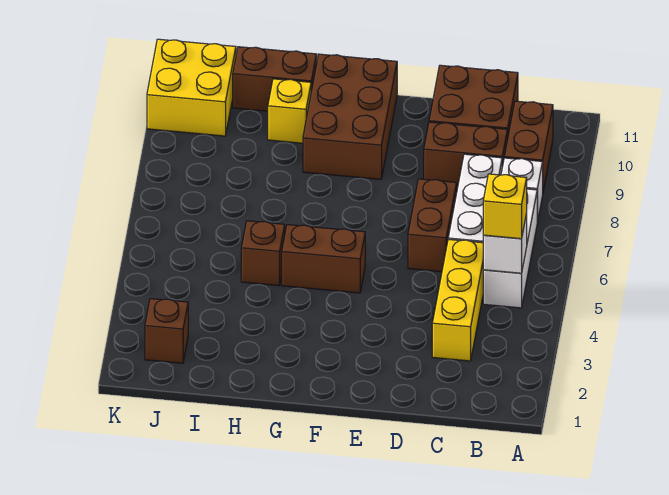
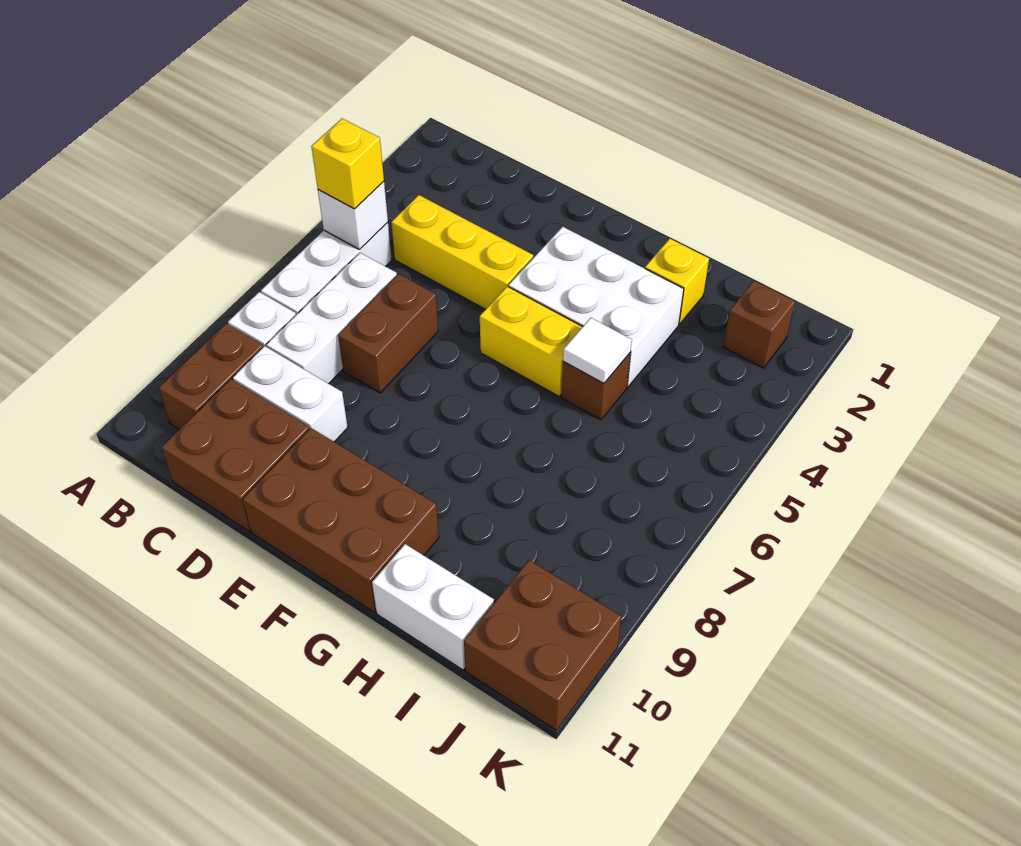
yellow 1x3 brick [432,239,483,361] -> yellow 1x3 brick turned to [391,195,533,309]
brown 1x2 brick [424,122,508,187] -> white 1x2 brick [233,346,348,442]
none -> white 2x3 brick [509,227,684,387]
brown 1x2 brick [282,225,365,293] -> yellow 1x2 brick [480,286,583,396]
brown 2x3 brick [303,54,397,179] -> brown 2x3 brick turned to [243,428,439,613]
none -> white 1x1 tile [563,318,632,384]
yellow 1x1 brick [268,79,311,143] -> yellow 1x1 brick moved to [645,239,709,324]
brown 1x2 brick [233,47,317,111] -> white 1x2 brick [372,544,494,670]
yellow 2x2 brick [147,39,236,136] -> brown 2x2 brick [464,560,621,730]

